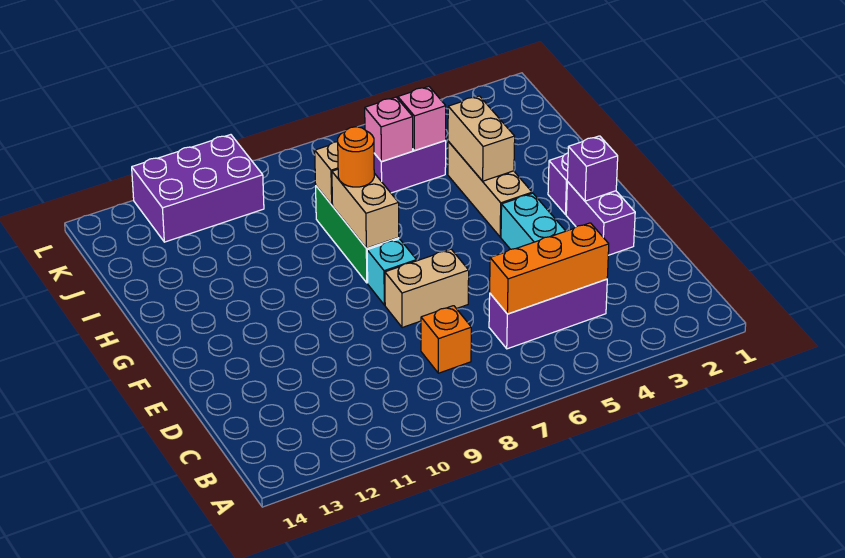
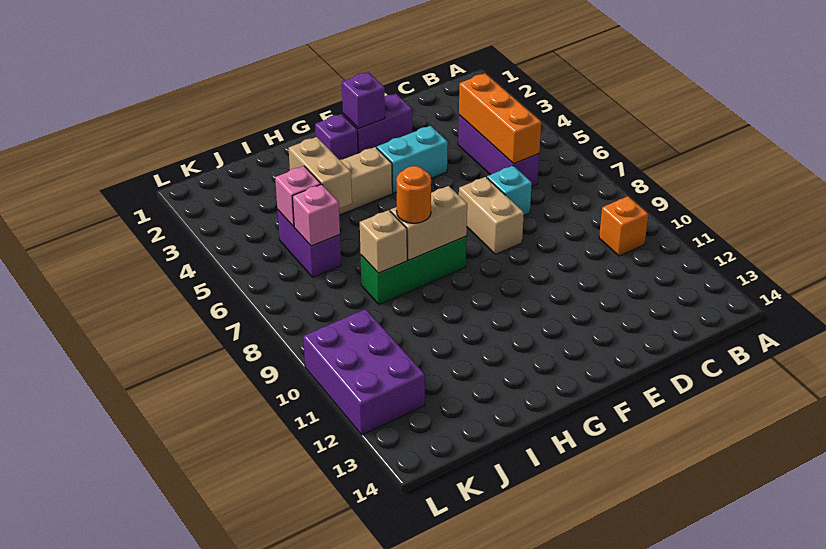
orange 1x1 brick [421,306,471,373] -> orange 1x1 brick moved to [599,196,648,256]
cyan 1x1 brick [367,239,417,305] -> cyan 1x1 brick moved to [487,166,532,215]
tan 1x2 brick [448,96,515,181] -> tan 1x2 brick turned to [289,137,352,209]

